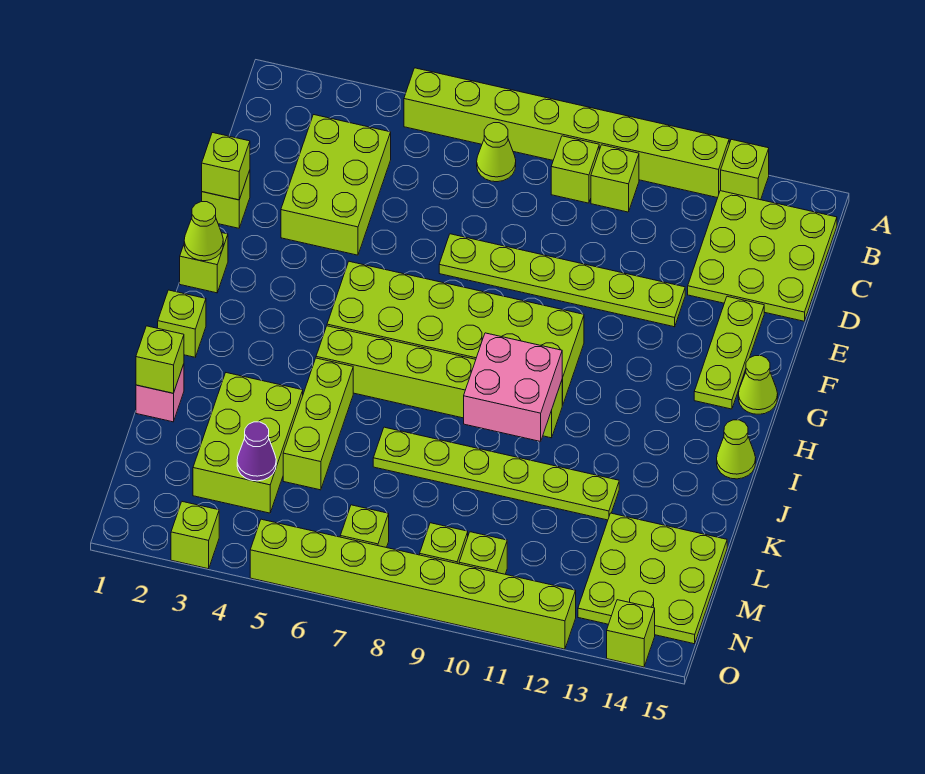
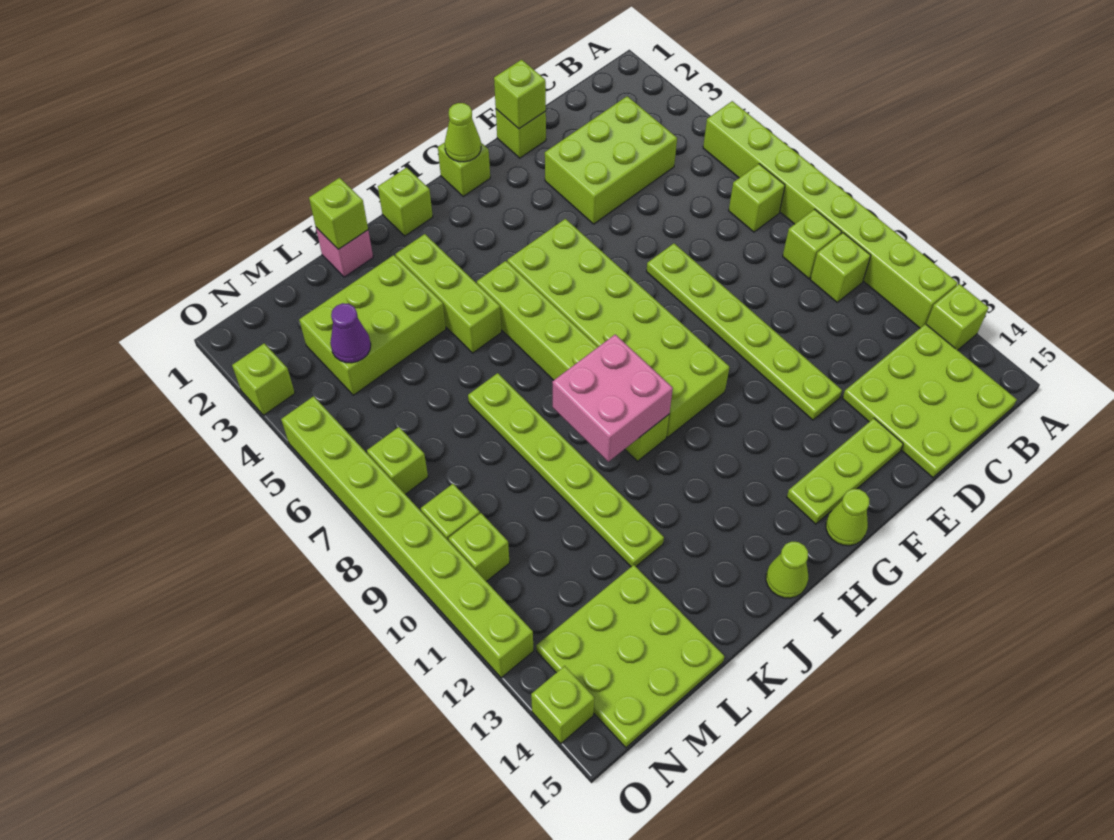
lime 1x1 cone [477,123,516,182] -> lime 1x1 brick [729,164,785,232]
lime 1x3 brick [283,358,353,490] -> lime 1x3 brick turned to [395,234,501,353]

